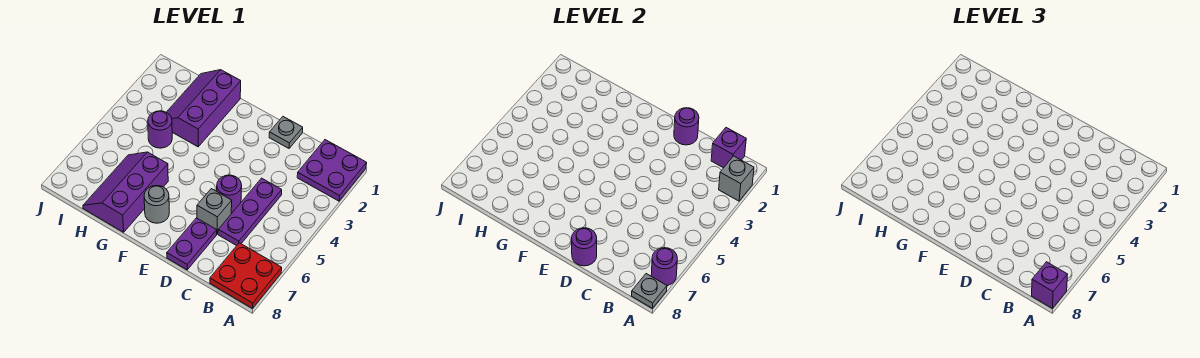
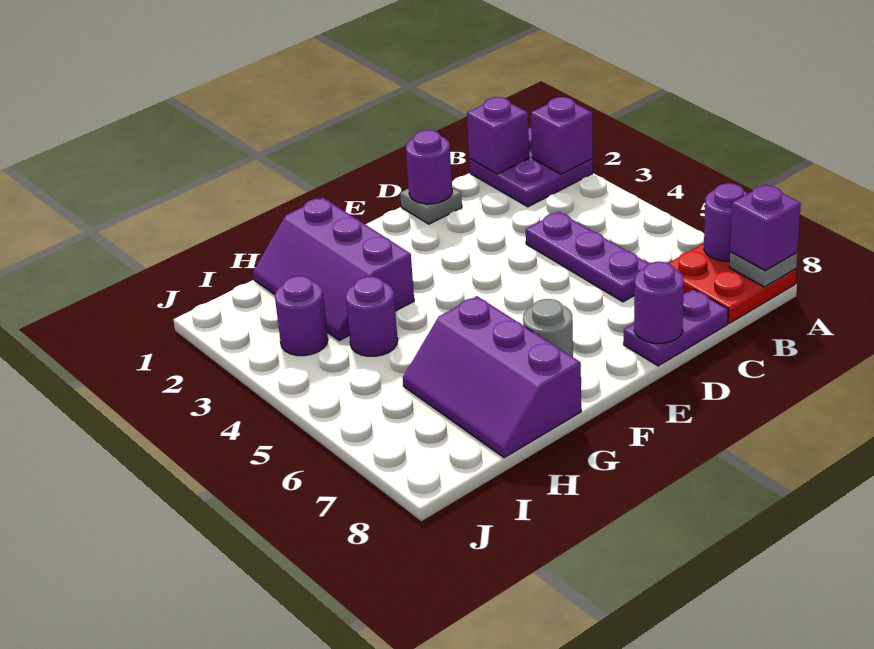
grey 1x1 brick [719,156,754,201] -> purple 1x1 brick [531,97,593,174]
purple 1x1 round brick [217,175,242,213] -> purple 1x1 round brick moved to [275,276,328,356]
grey 1x1 brick [197,189,232,234] -> none
purple 1x2 plate [167,218,217,270] -> purple 1x2 plate turned to [624,289,728,366]

